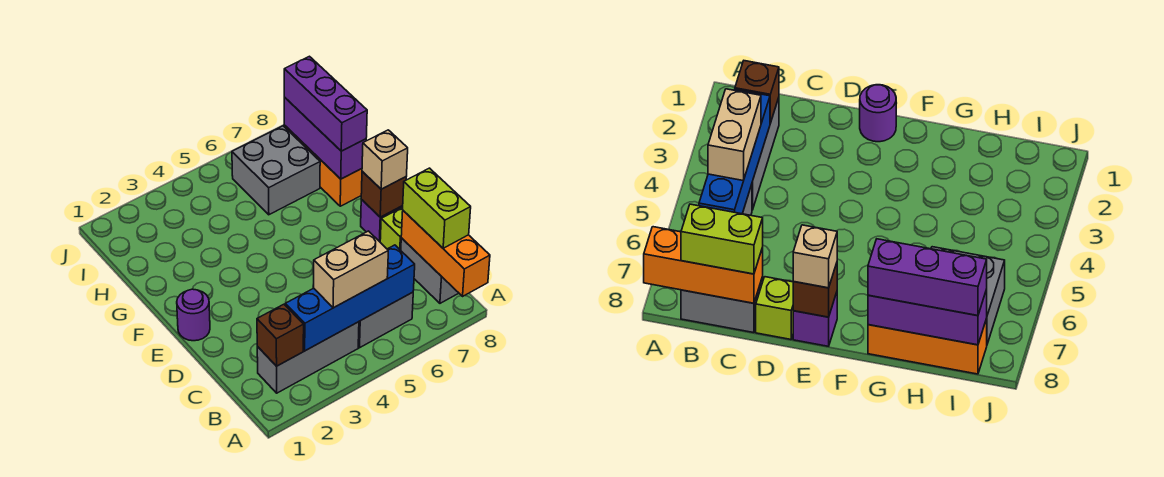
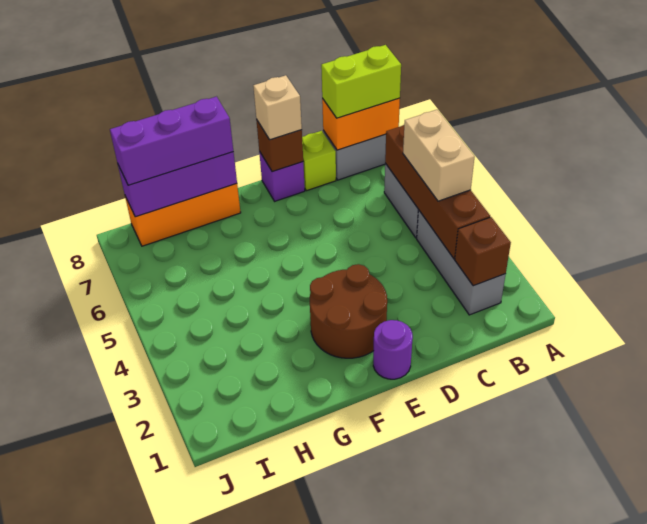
orange 1x3 brick [401,211,490,296] -> orange 1x2 brick [322,98,400,150]
blue 1x4 brick [285,245,415,351] -> brown 1x4 brick [385,125,490,259]
none -> brown 2x2 round brick [310,264,387,358]
grey 2x2 brick [232,126,320,215] -> none

